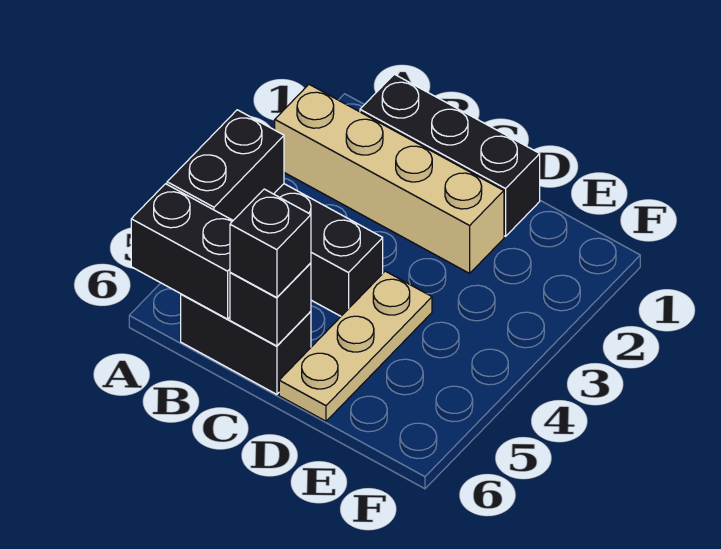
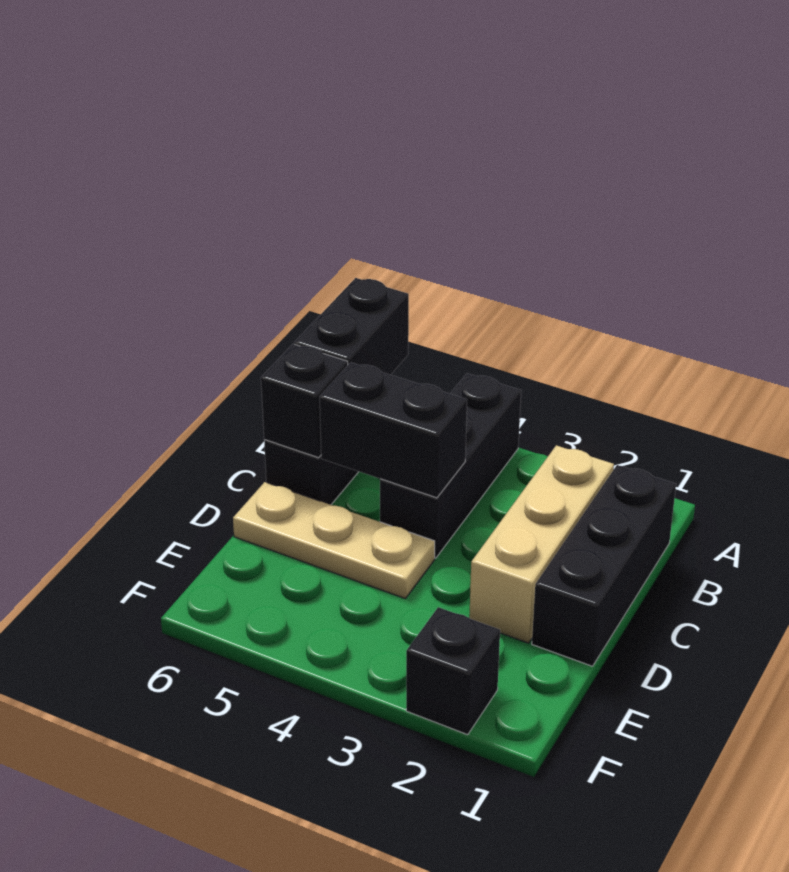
tan 1x4 brick [275,84,504,273] -> tan 1x3 brick [469,445,614,643]
black 1x2 brick [167,110,284,220] -> black 1x2 brick moved to [320,362,467,498]
black 1x1 brick [230,189,311,298] -> black 1x1 brick moved to [406,607,500,735]

